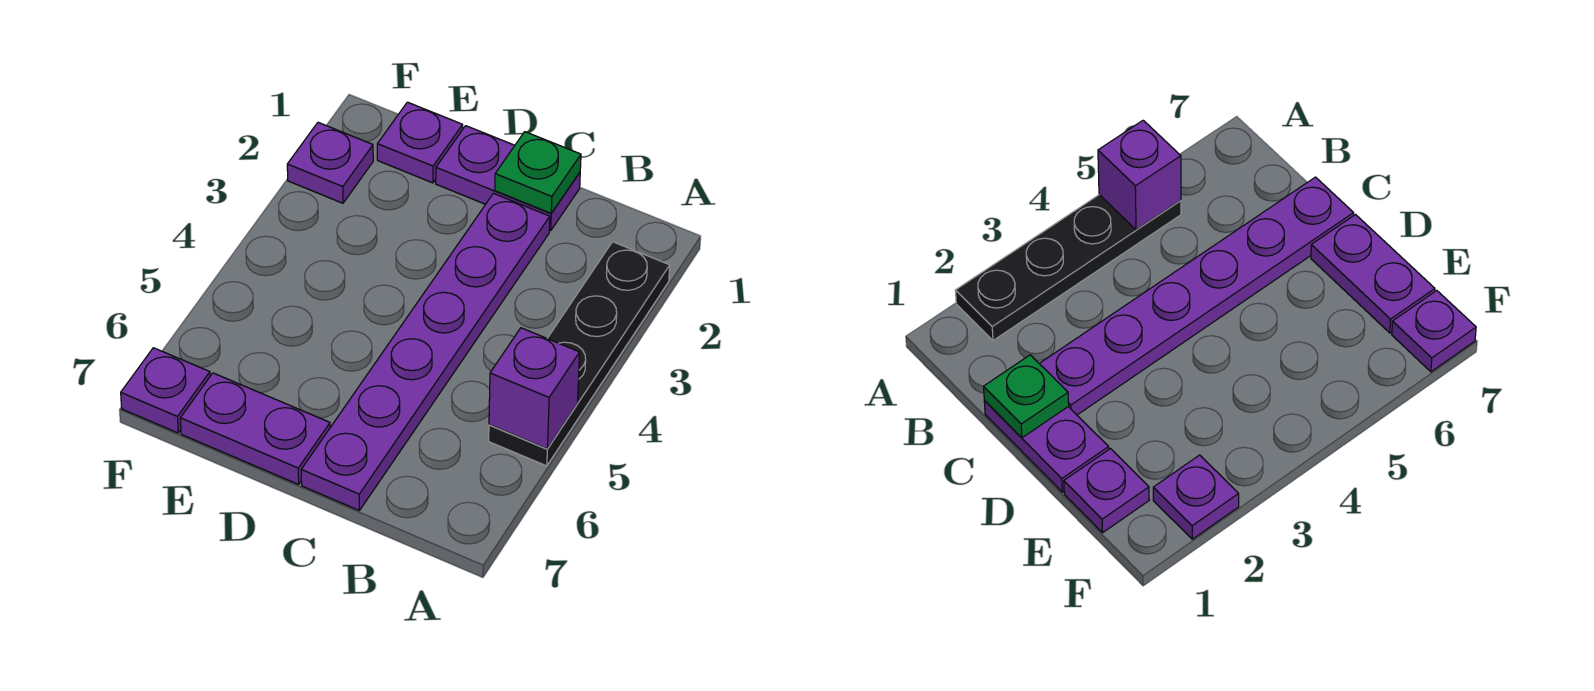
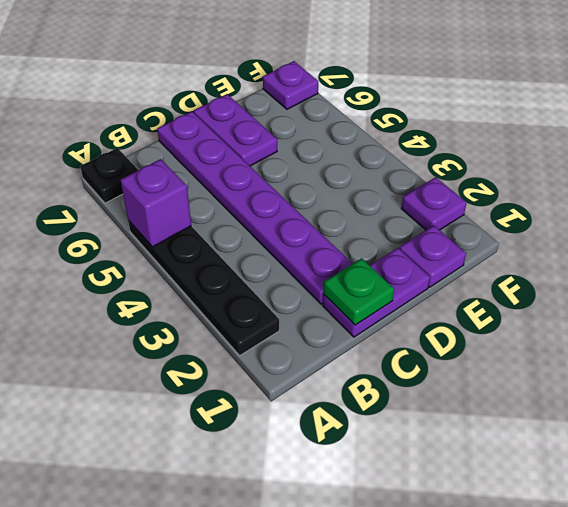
none -> black 1x1 plate [80,148,138,203]
purple 1x2 plate [180,373,330,484] -> purple 1x2 plate turned to [194,94,277,166]

